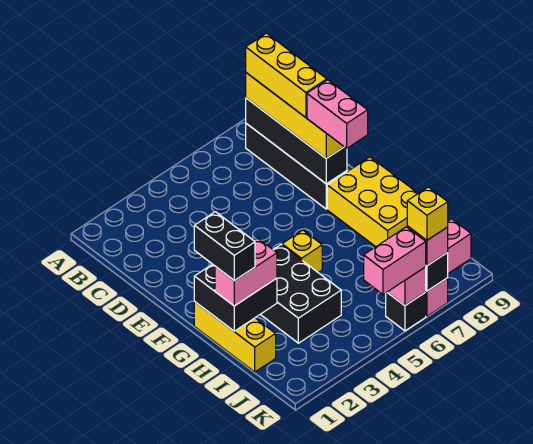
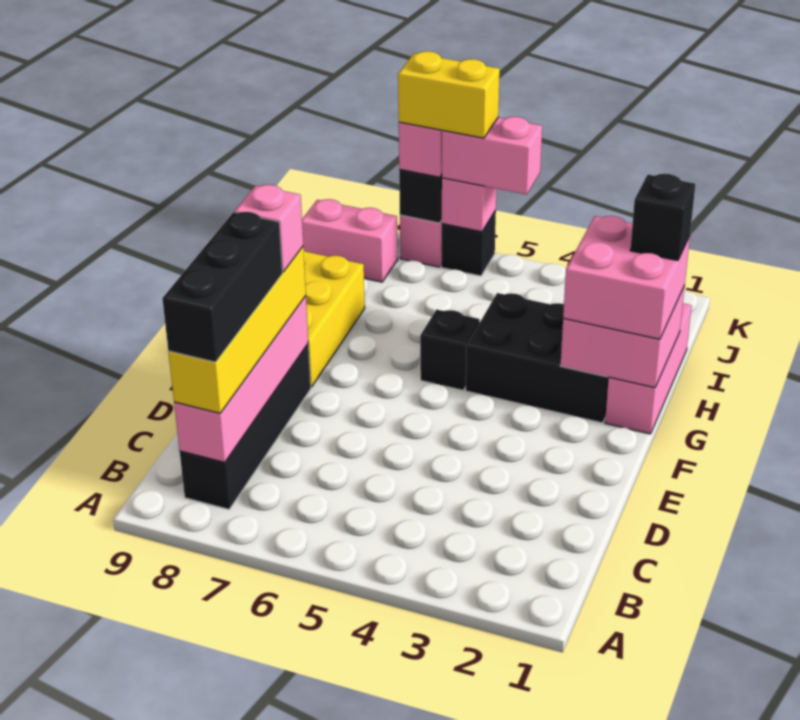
black 1x4 brick [246,98,347,184] -> pink 1x4 brick [174,296,308,462]
yellow 1x3 brick [246,33,327,117] -> black 1x3 brick [162,212,282,362]
pink 1x2 brick [307,80,368,148] -> pink 1x1 brick [235,185,303,272]
yellow 1x3 brick [194,301,276,372] -> pink 1x3 brick [605,303,692,434]
black 2x2 brick [194,264,277,331] -> pink 2x2 brick [560,286,685,388]
black 1x2 brick [194,212,255,281] -> black 1x1 brick [630,174,695,260]
black 2x3 brick [260,245,341,343] -> black 2x3 brick turned to [466,293,609,423]
yellow 1x1 brick [282,230,322,272] -> black 1x1 brick [420,310,479,390]
pink 1x2 brick [215,238,277,306] -> pink 2x2 brick [563,216,690,339]
yellow 1x1 brick [407,187,448,240] -> yellow 1x2 brick [398,51,500,138]

